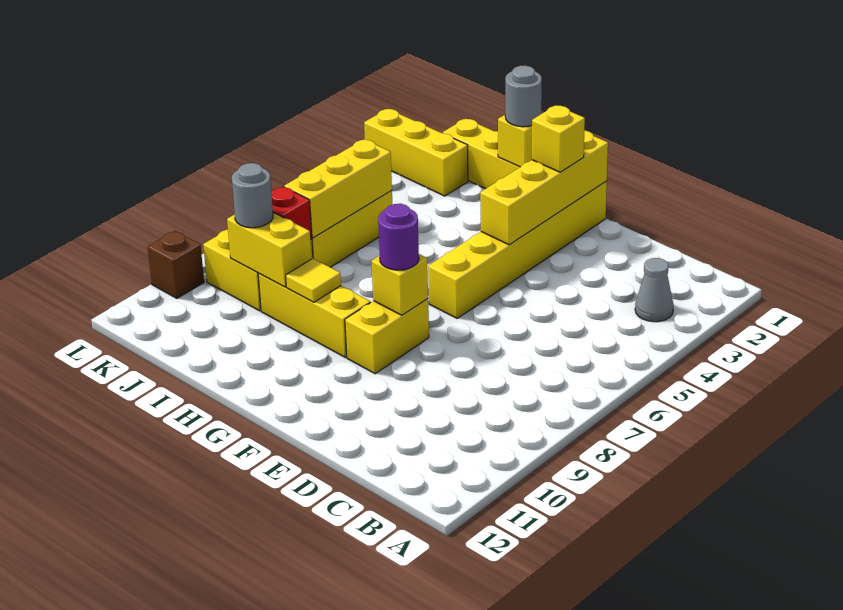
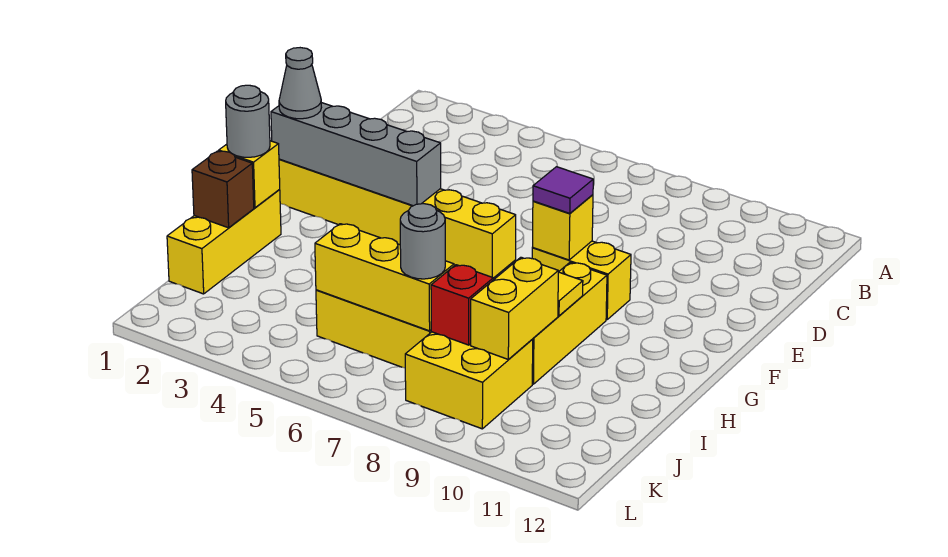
grey 1x1 cone [635,258,674,322] -> grey 1x1 cone moved to [279,48,321,119]
yellow 1x4 brick [480,131,608,245] -> grey 1x4 brick [271,103,441,206]
yellow 1x1 brick [532,106,585,172] -> none
purple 1x1 round brick [378,204,419,270] -> purple 1x1 tile [533,167,593,213]
yellow 1x3 brick [364,109,468,196] -> none
grey 1x1 round brick [232,163,273,228] -> grey 1x1 round brick moved to [400,204,445,279]
brown 1x1 brick [148,231,204,298] -> brown 1x1 brick moved to [192,151,254,228]

